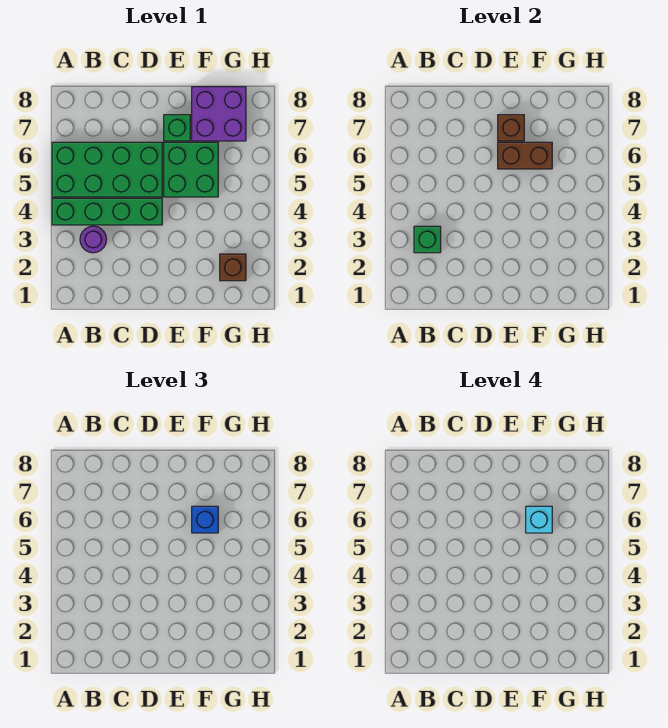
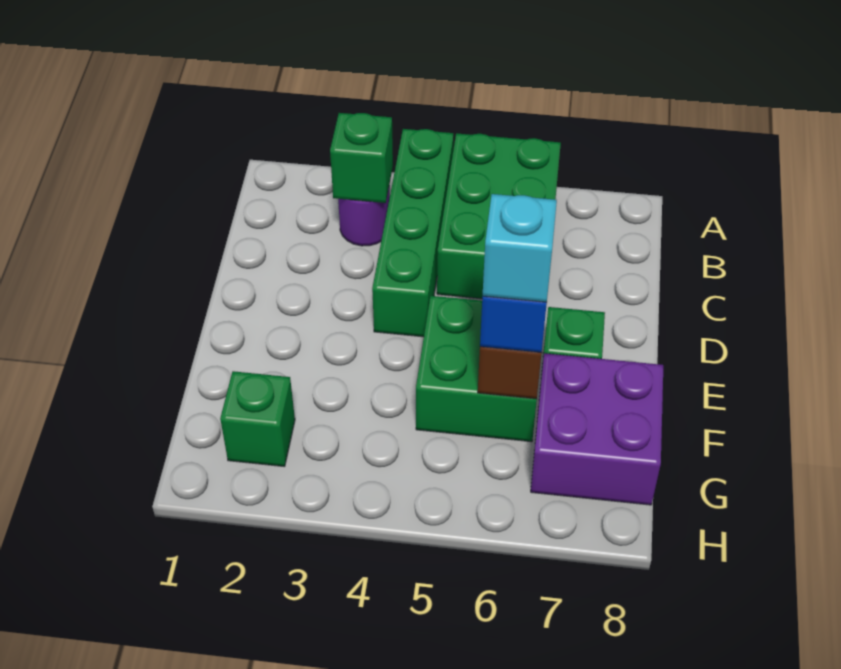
green 2x4 brick [52,142,162,197] -> green 2x3 brick [437,133,561,299]
brown 1x1 brick [498,115,524,141] -> none
brown 1x1 brick [220,254,246,281] -> green 1x1 brick [220,371,295,467]

